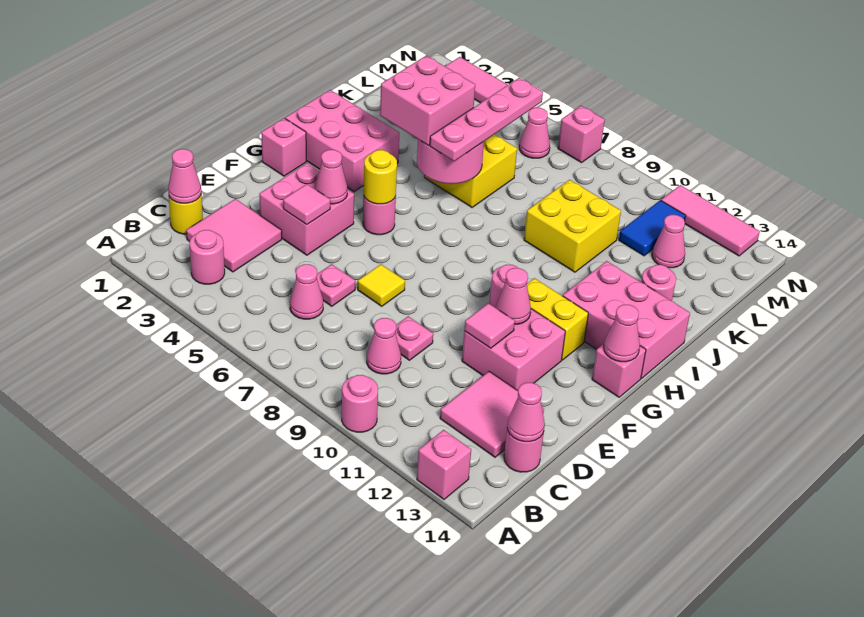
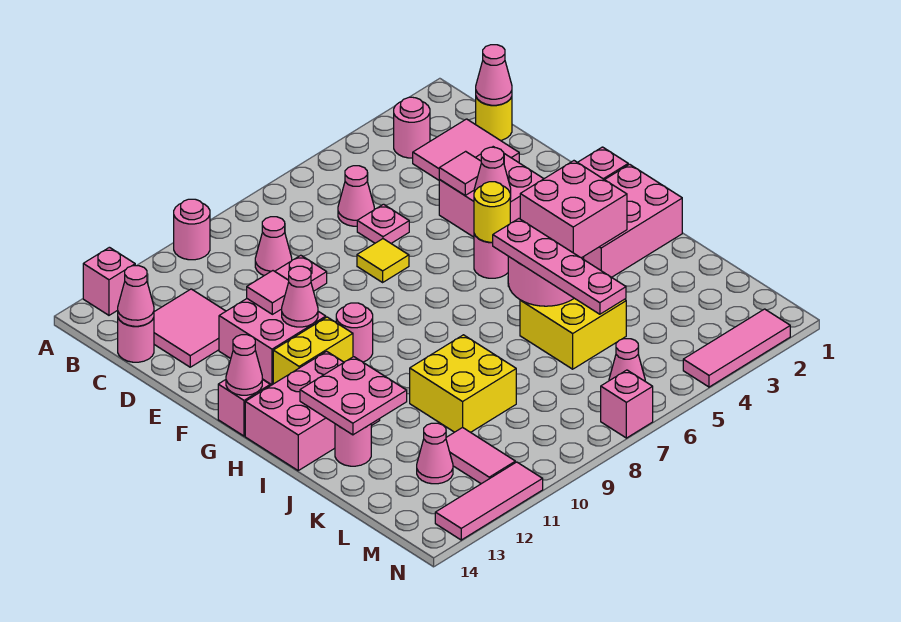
none -> pink 2x2 plate [300,357,407,435]
blue 1x2 tile [619,200,686,256] -> pink 1x2 tile [446,427,515,484]

